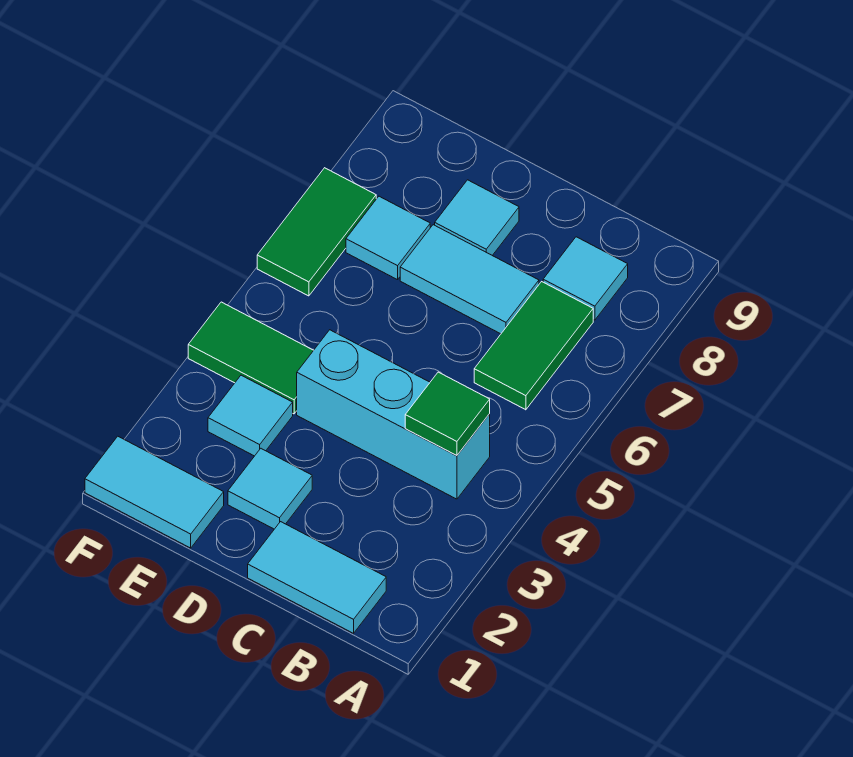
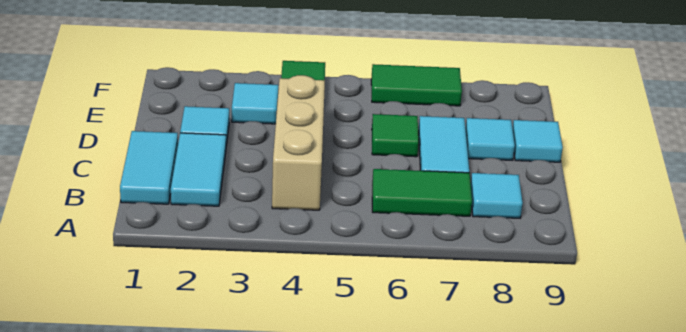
cyan 1x3 brick [297,330,490,499] -> tan 1x3 brick [272,75,325,210]
green 1x1 tile [405,372,490,455] -> green 1x1 tile moved to [372,114,419,157]
cyan 1x2 tile [85,436,224,548] -> cyan 1x2 tile moved to [171,133,226,206]
cyan 1x1 tile [346,196,430,280] -> cyan 1x1 tile moved to [513,120,563,162]

